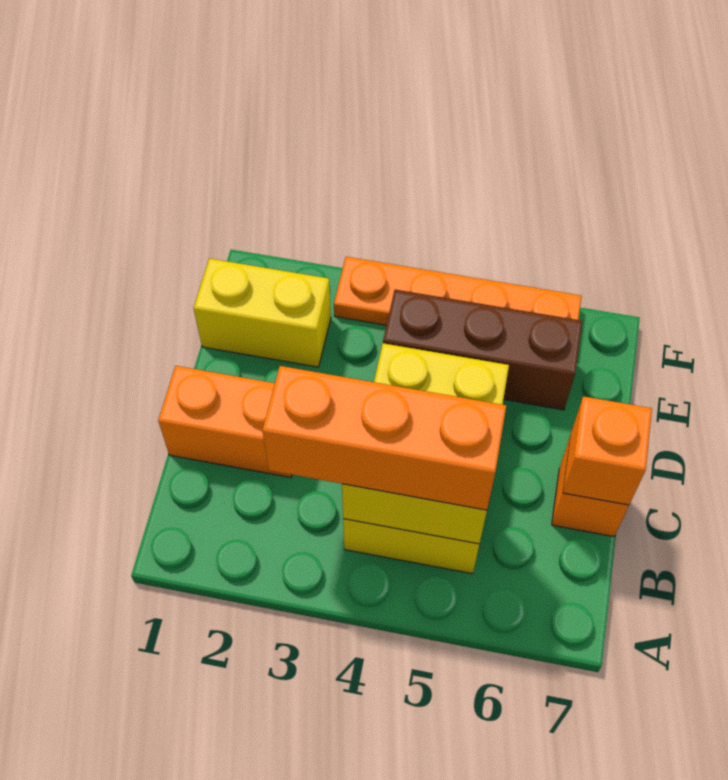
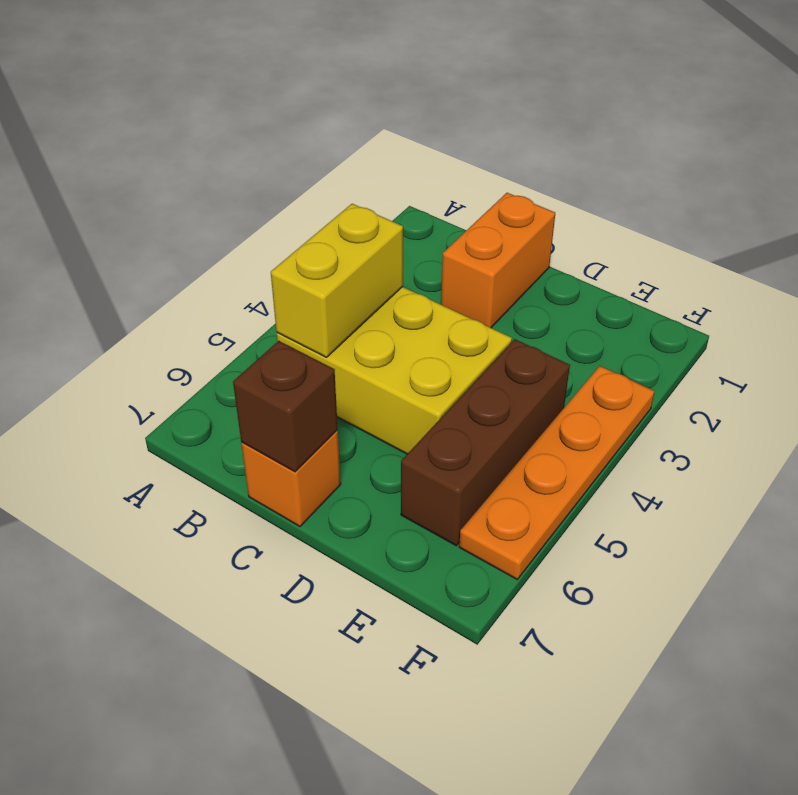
orange 1x3 brick [262,366,506,510] -> none
orange 1x1 brick [563,396,652,505] -> brown 1x1 brick [233,341,338,472]
yellow 1x2 brick [193,258,331,367] -> none

